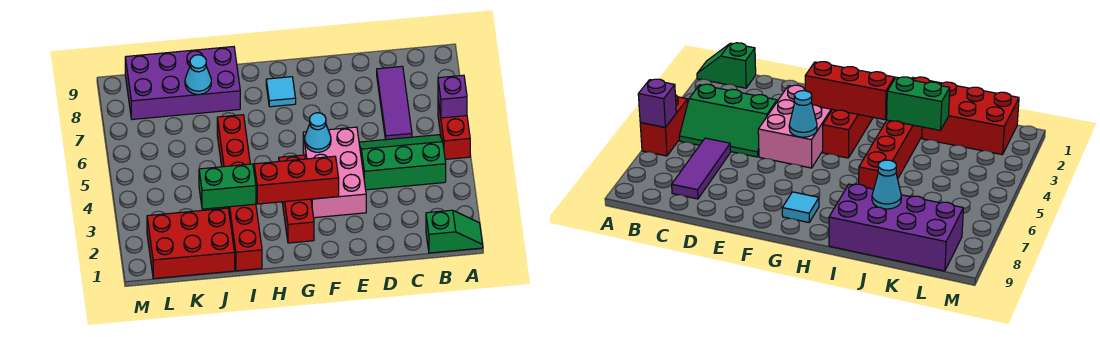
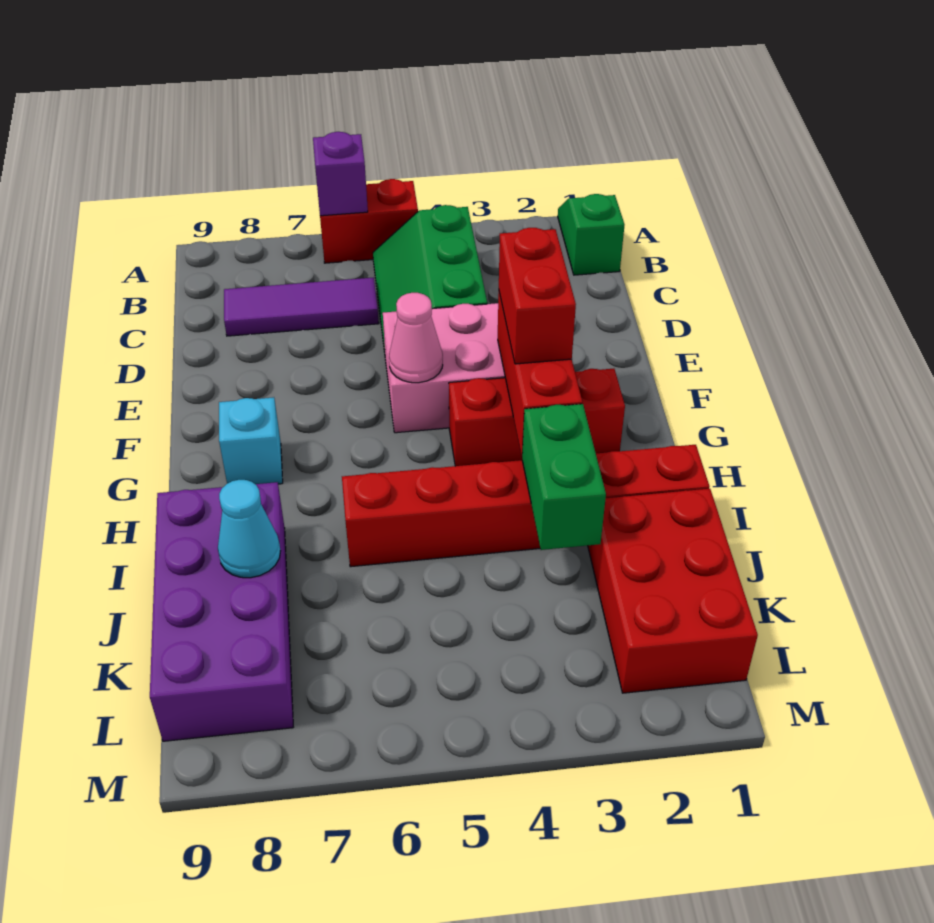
none -> red 1x2 brick [499,228,576,364]
cyan 1x1 cone [305,113,331,152] -> pink 1x1 cone [389,293,443,383]
cyan 1x1 tile [266,77,296,107] -> cyan 1x1 brick [219,397,283,484]

